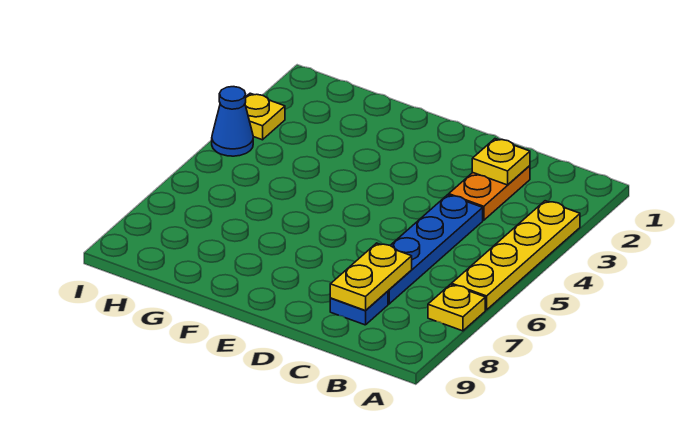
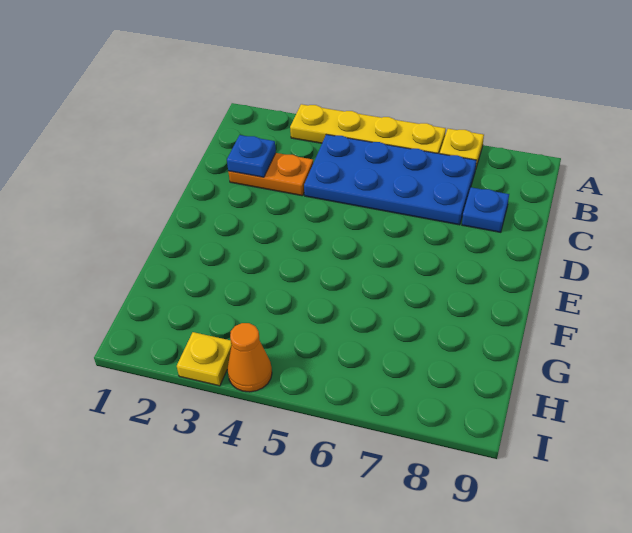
yellow 1x1 plate [472,139,530,185] -> blue 1x1 plate [227,135,276,177]
blue 1x4 plate [388,195,483,304] -> blue 2x4 plate [304,134,477,225]
yellow 1x2 plate [330,243,412,311] -> none
blue 1x1 cone [212,87,253,156] -> orange 1x1 cone [227,323,272,392]

